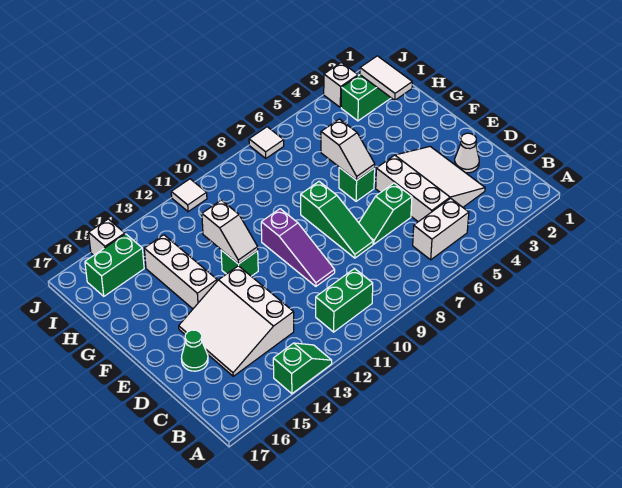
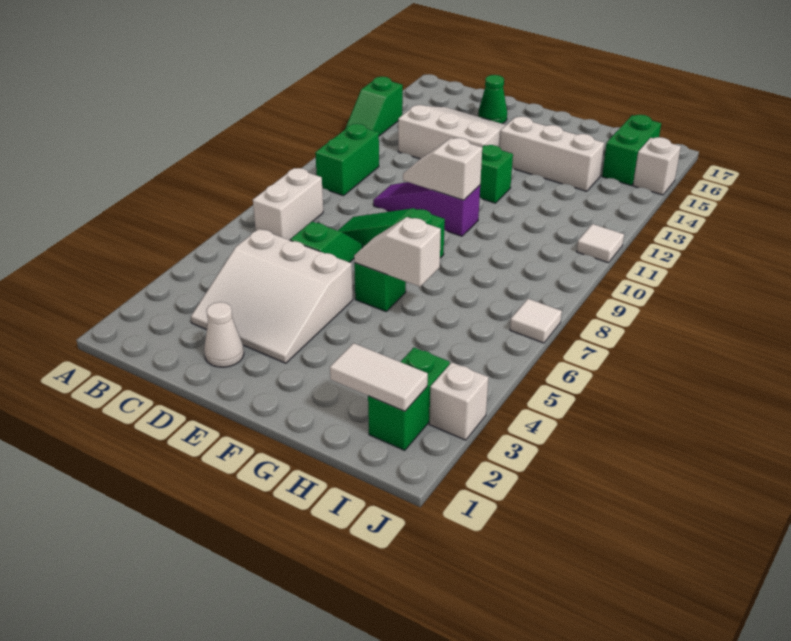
white 1x2 brick [413,198,469,260] -> white 1x2 brick moved to [253,168,323,240]
white 1x2 slope [202,200,258,264] -> white 1x2 slope moved to [403,138,482,200]

